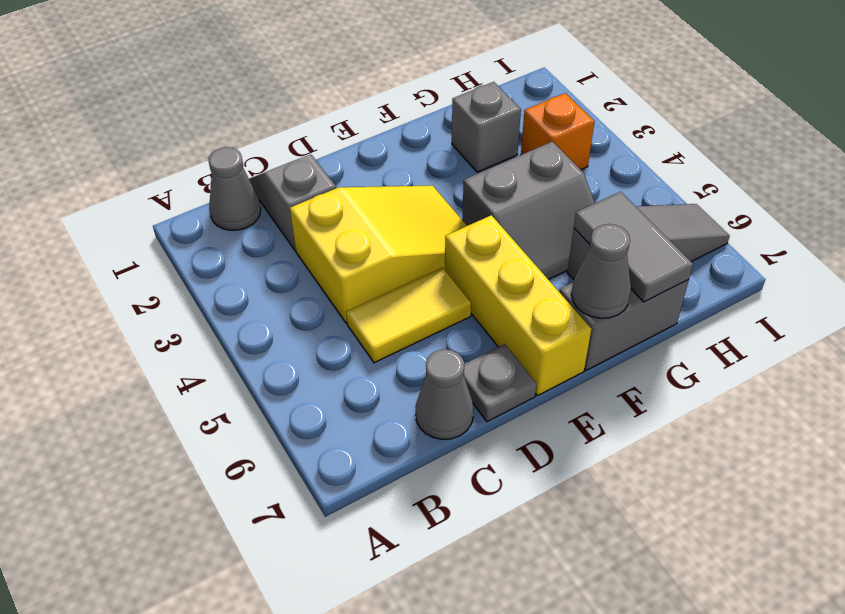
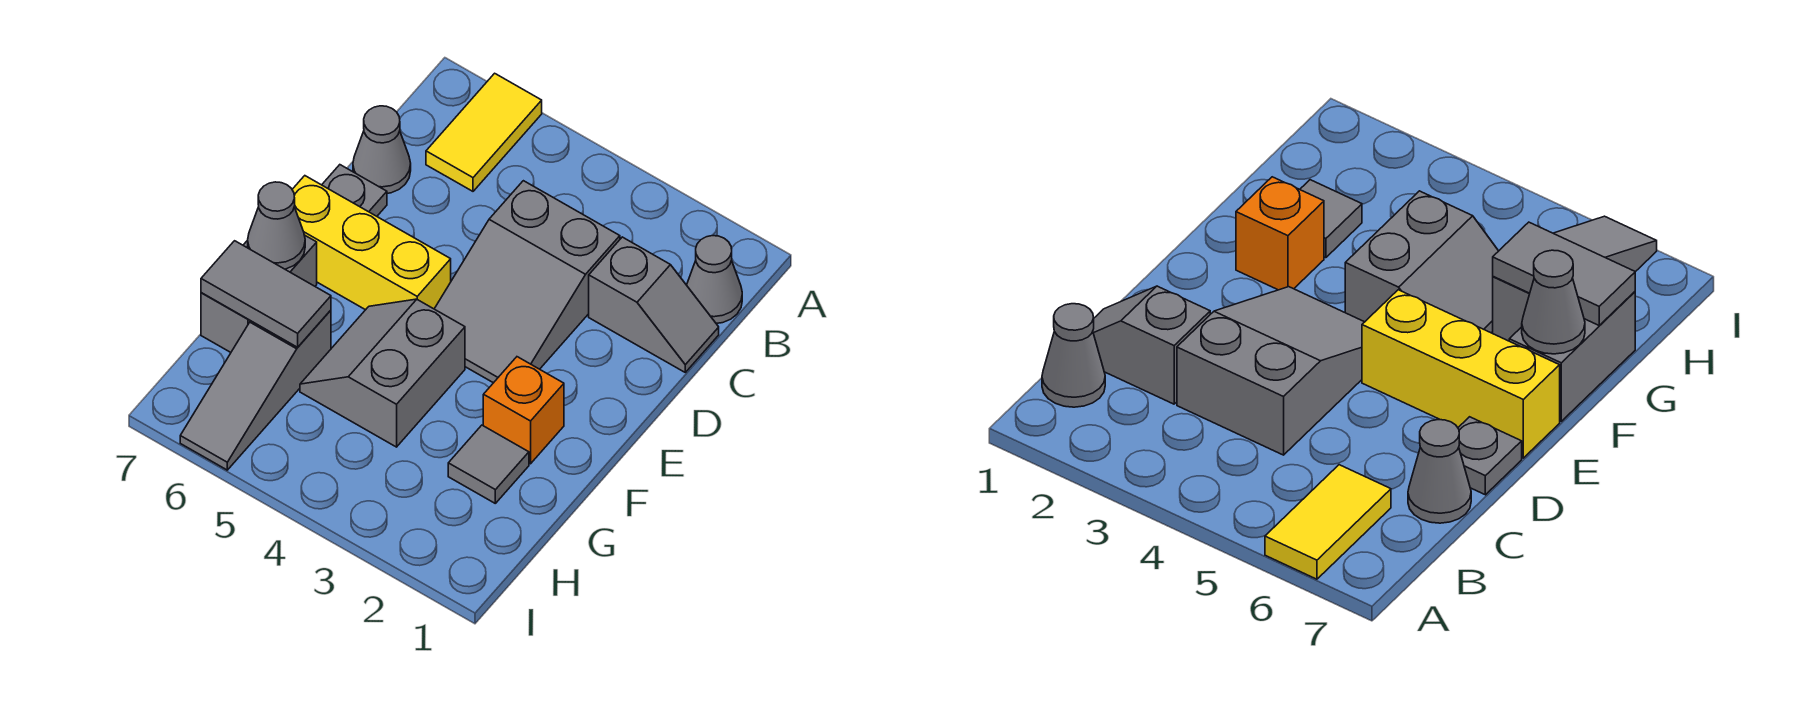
yellow 2x3 slope [290,185,467,323] -> grey 2x3 slope [435,181,620,383]
yellow 1x2 tile [346,268,471,363] -> yellow 1x2 tile moved to [426,73,542,191]
grey 1x1 brick [452,82,521,172] -> grey 1x1 tile [448,425,529,503]
orange 1x1 brick [521,93,595,170] -> orange 1x1 brick moved to [483,357,564,464]

